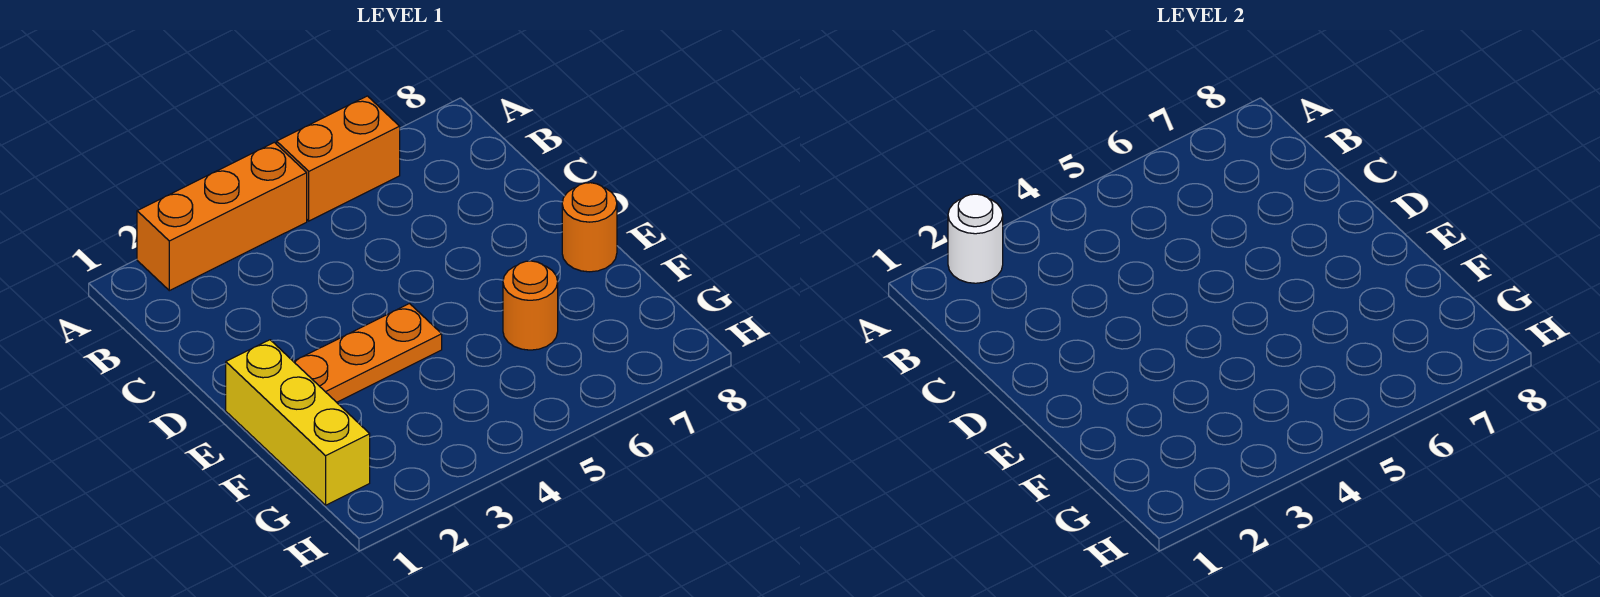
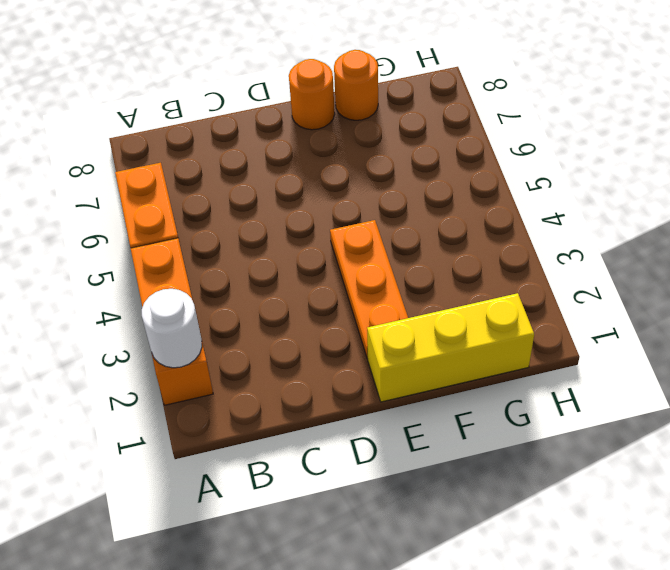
orange 1x1 round brick [503,261,558,350] -> orange 1x1 round brick moved to [334,50,378,120]

